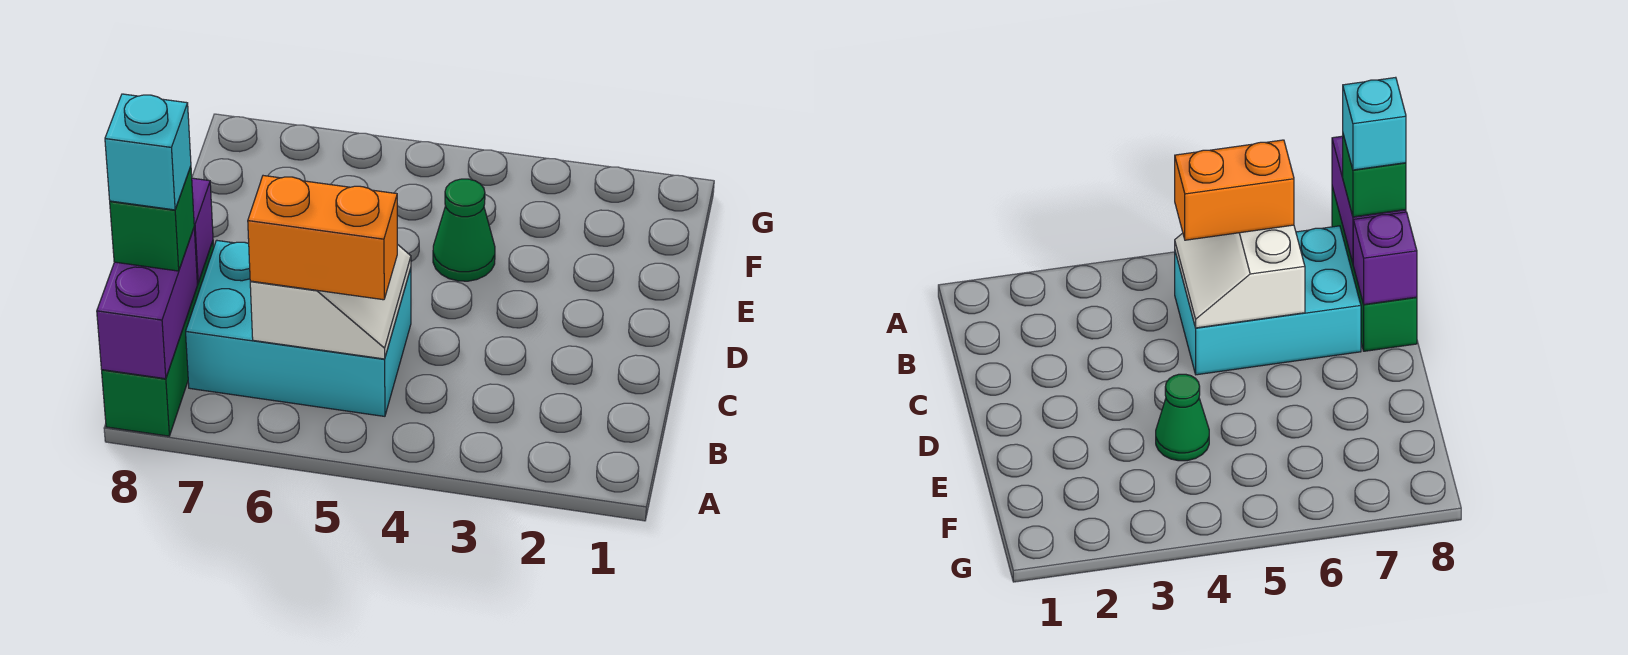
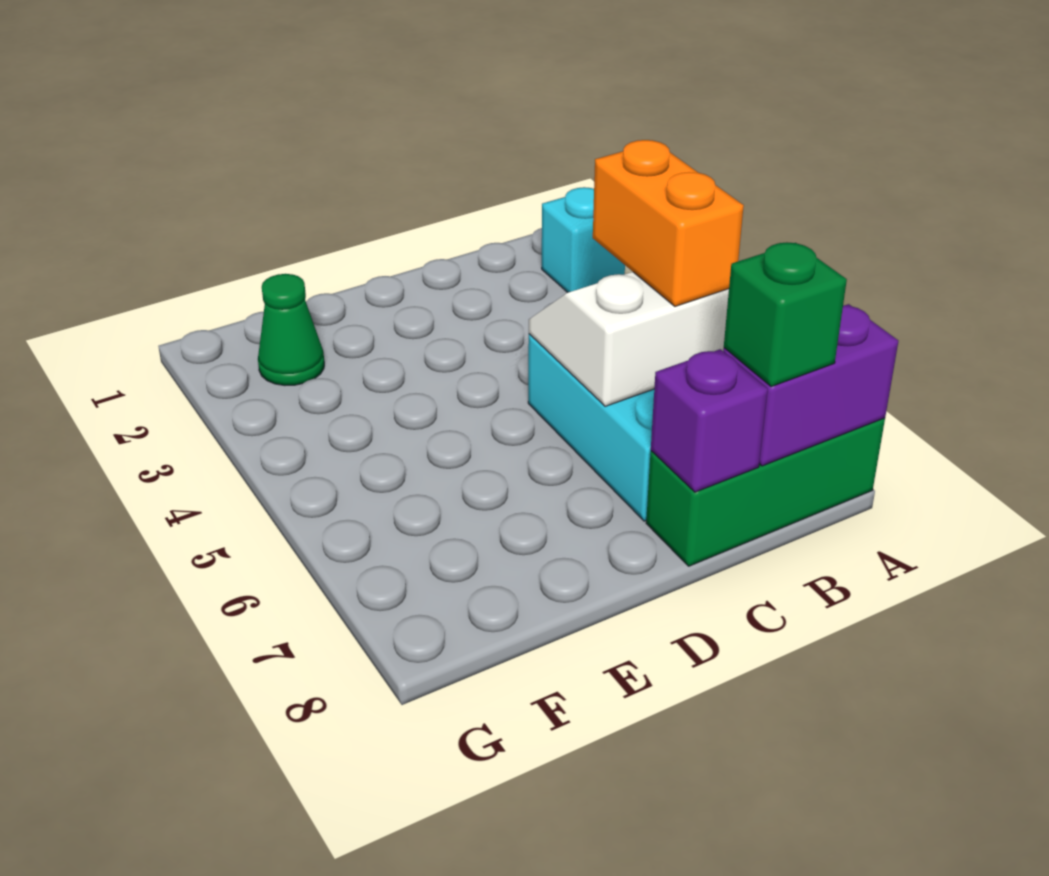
cyan 1x1 brick [105,94,191,210] -> cyan 1x1 brick moved to [542,187,625,292]
green 1x1 cone [433,179,495,281] -> green 1x1 cone moved to [258,274,324,385]

